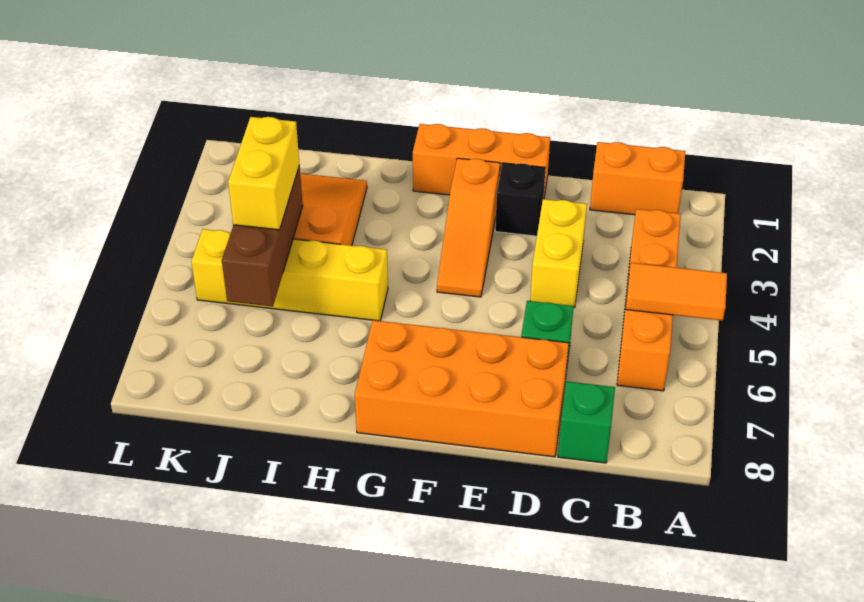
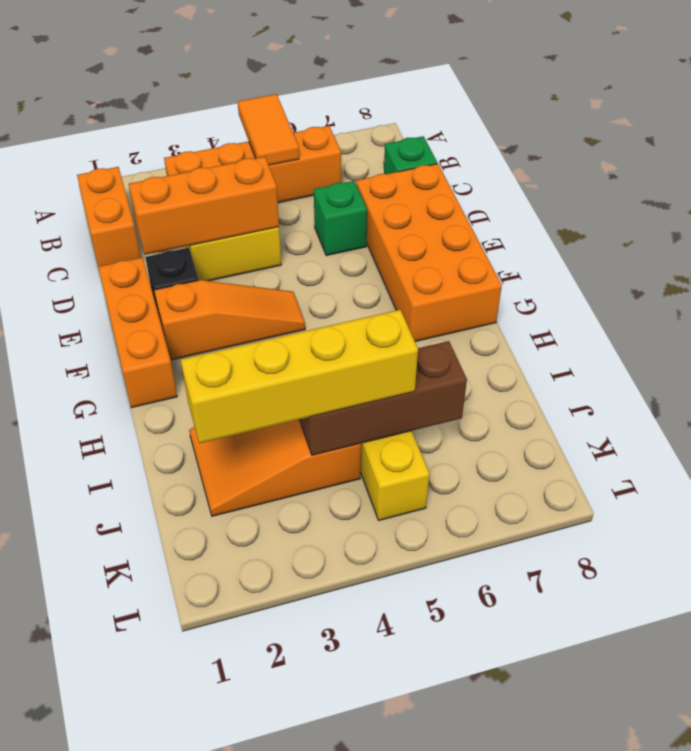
none -> orange 1x3 brick [129,157,279,255]
yellow 1x2 brick [228,117,299,230] -> yellow 1x4 brick [181,310,418,443]

